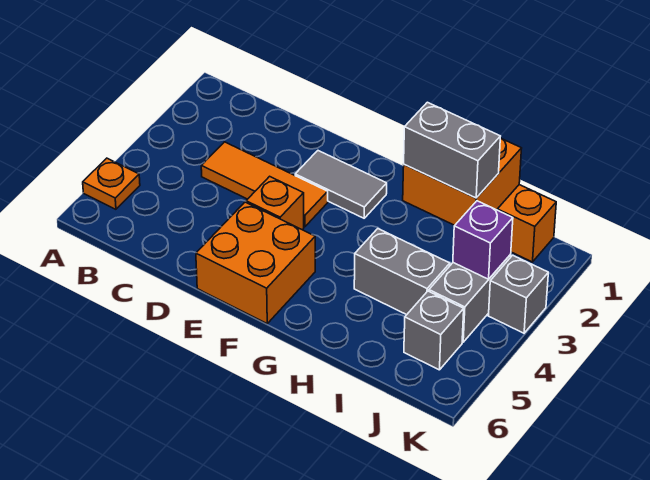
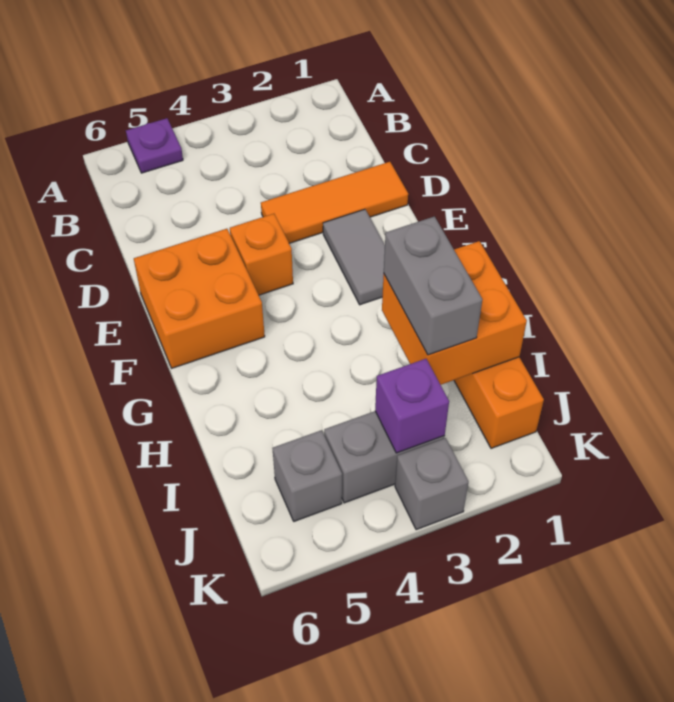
orange 1x1 plate [83,158,140,209] -> purple 1x1 plate [126,118,183,173]
orange 1x3 tile [201,142,328,227] -> orange 1x3 tile turned to [261,162,408,243]
grey 1x2 brick [354,229,450,315] -> none

